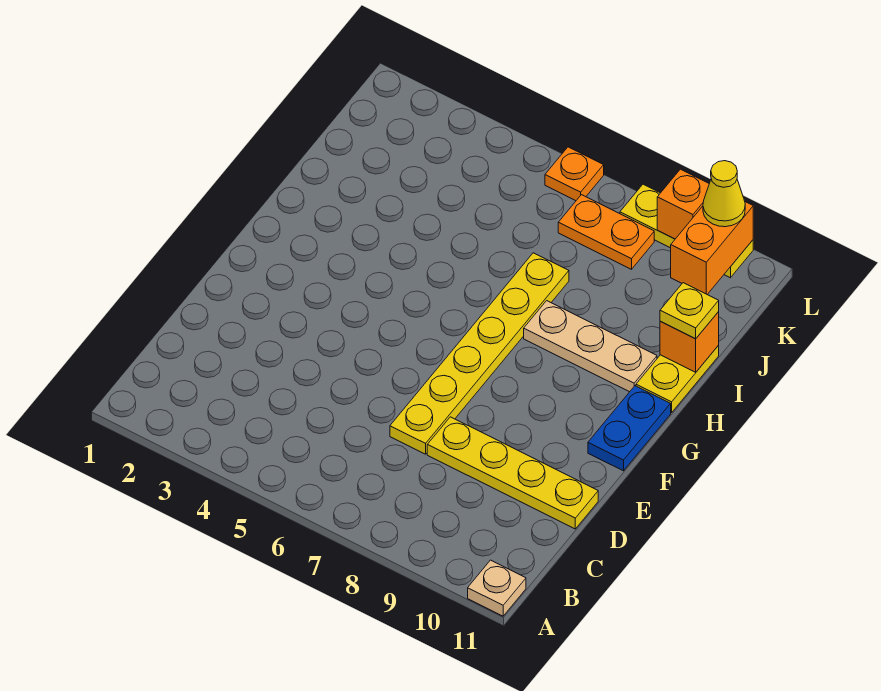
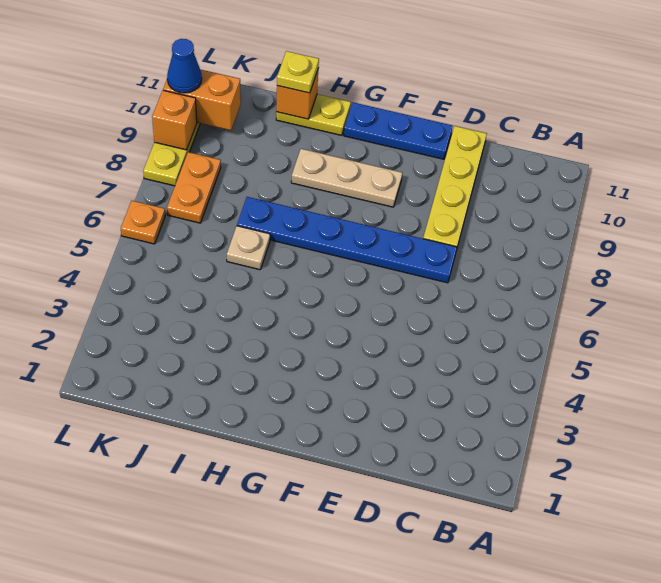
tan 1x1 plate [468,560,526,616] -> tan 1x1 plate moved to [227,226,270,270]
yellow 1x6 plate [390,253,569,454] -> blue 1x6 plate [237,197,457,283]
blue 1x2 plate [588,386,671,471] -> blue 1x3 plate [344,102,452,159]
tan 1x3 plate [524,301,657,392] -> tan 1x3 plate turned to [291,149,402,207]
yellow 1x1 cone [703,161,745,227] -> blue 1x1 cone [167,39,202,93]

